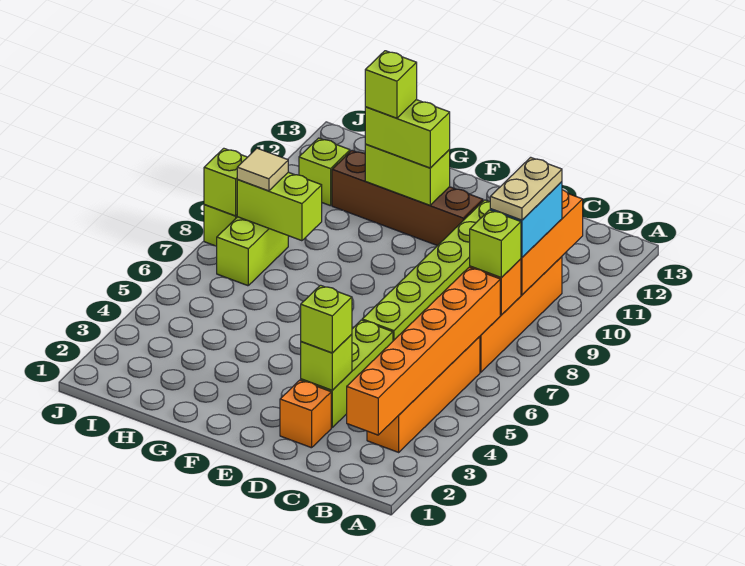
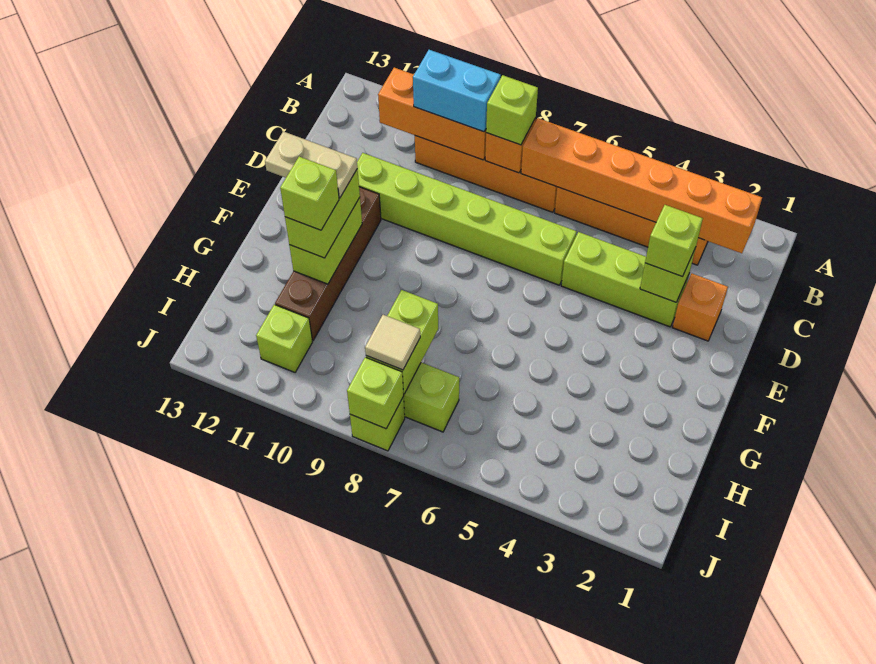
tan 1x2 plate [490,157,562,220] -> tan 1x2 plate moved to [265,131,358,198]

